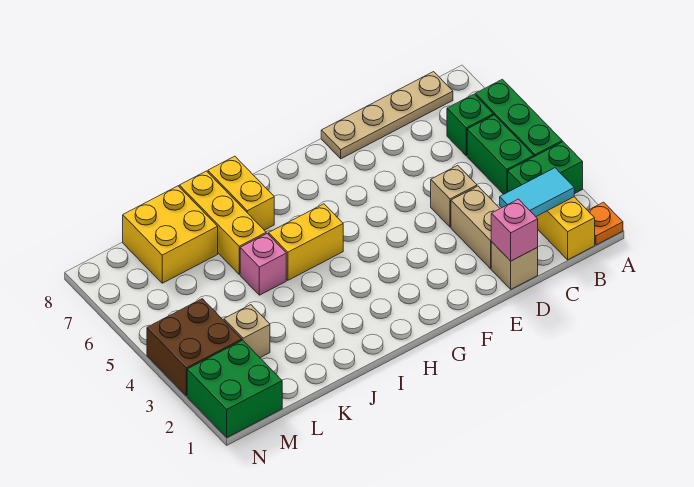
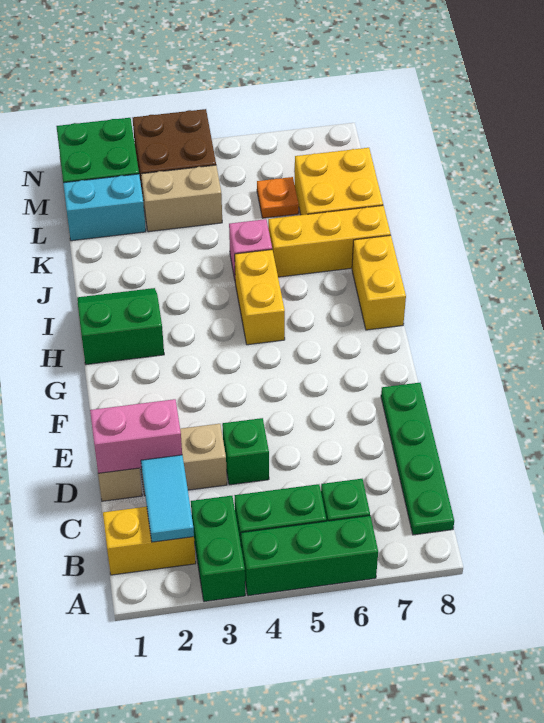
orange 1x1 plate [588,202,623,245] -> orange 1x1 plate moved to [257,177,299,218]
tan 1x4 plate [321,72,453,159] -> green 1x4 plate [381,383,454,535]
pink 1x1 brick [491,199,538,261] -> pink 1x2 brick [90,399,182,473]
tan 1x1 brick [431,165,477,227] -> green 1x1 brick [222,418,269,485]
none -> green 2x2 slope [77,288,164,365]
yellow 1x2 brick [208,156,274,230] -> yellow 1x2 brick turned to [352,235,406,330]
none -> cyan 1x2 brick [63,174,146,241]
tan 1x1 brick [224,305,270,358] -> tan 1x2 brick [141,165,222,232]

